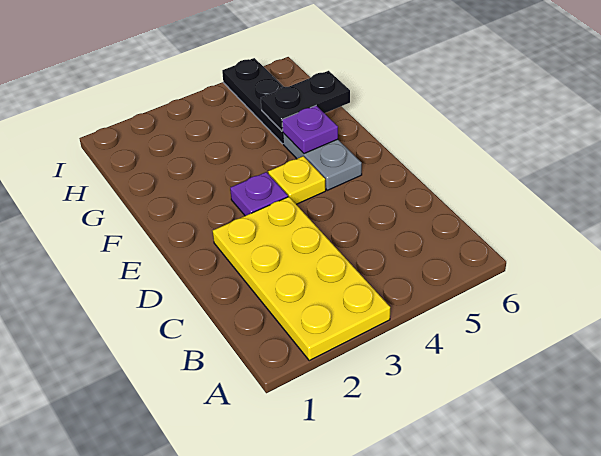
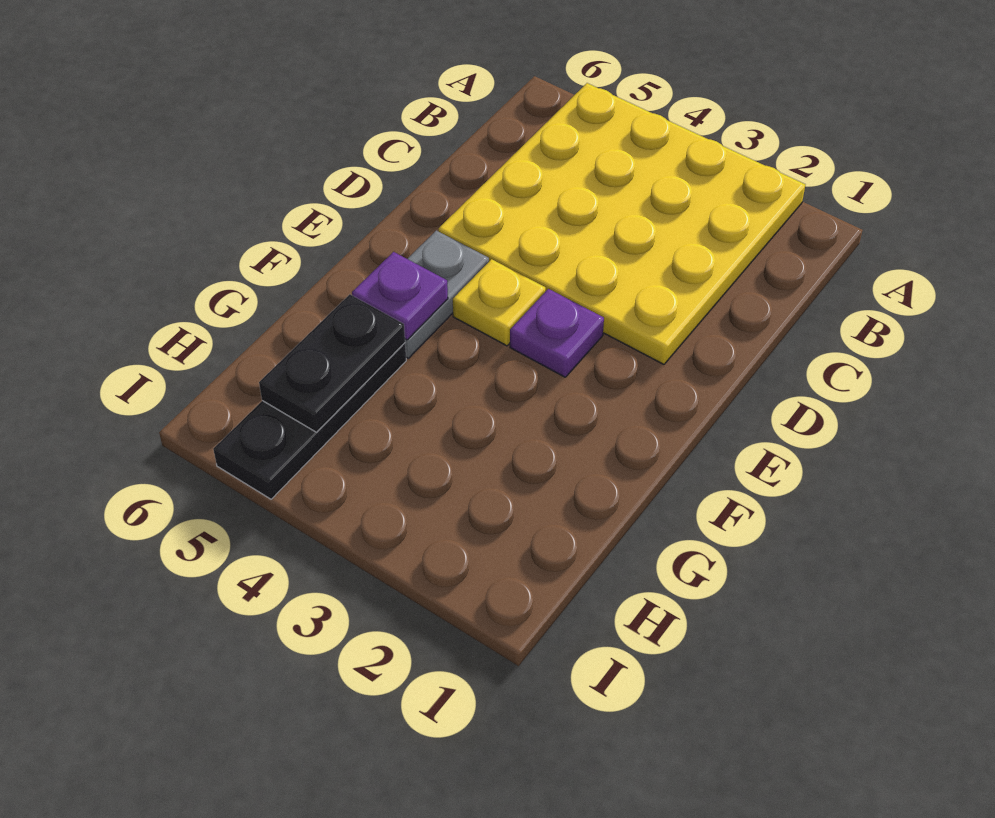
yellow 2x4 plate [213,197,390,361] -> yellow 4x4 plate [438,83,805,364]
black 1x2 plate [261,71,350,131] -> black 1x2 plate turned to [259,294,405,432]

